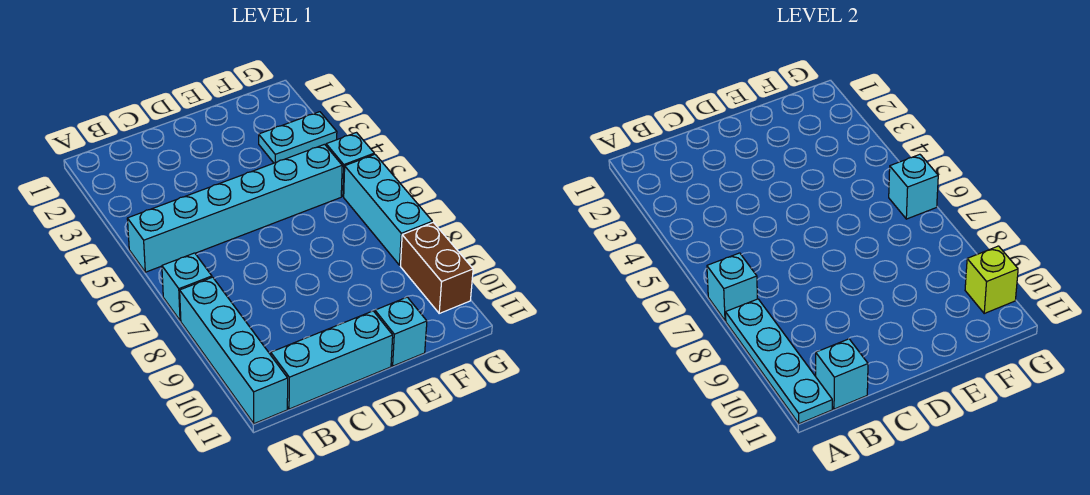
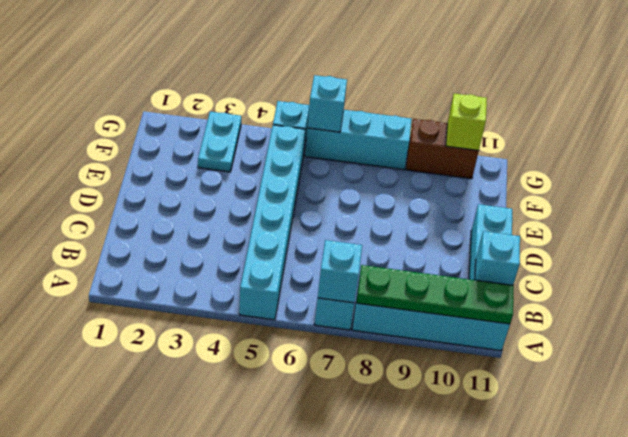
cyan 1x4 plate [726,299,832,424] -> green 1x4 plate [356,265,514,324]
cyan 1x1 brick [375,297,427,366] -> none

